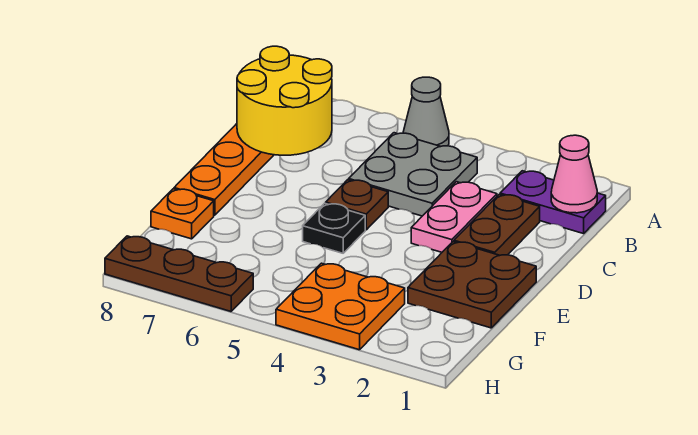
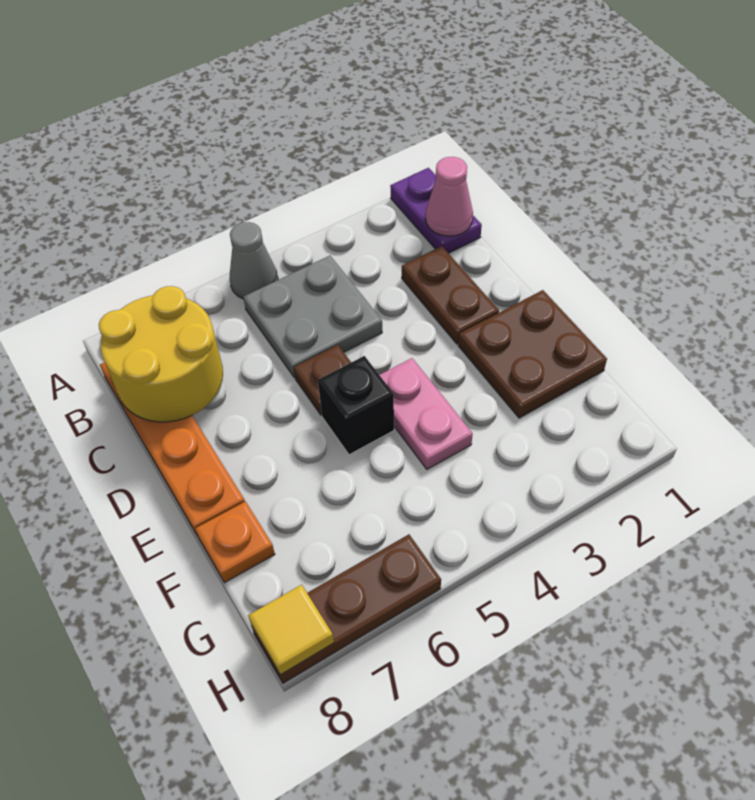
purple 1x2 plate [500,171,606,234] -> purple 1x2 plate turned to [390,168,482,253]
pink 1x2 plate [411,182,497,252] -> pink 1x2 plate moved to [380,358,473,469]
black 1x1 plate [303,203,365,253] -> black 1x1 brick [318,356,394,455]
orange 2x2 plate [276,263,405,350] -> none
none -> yellow 1x1 tile [248,585,334,675]

